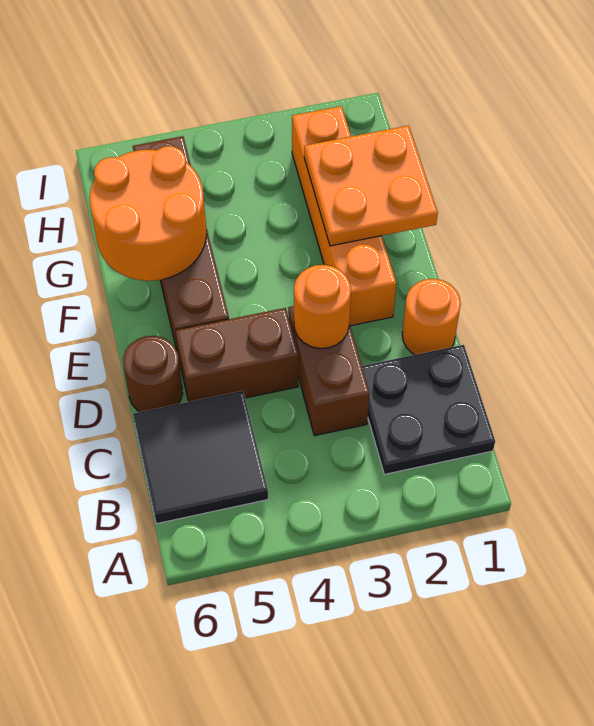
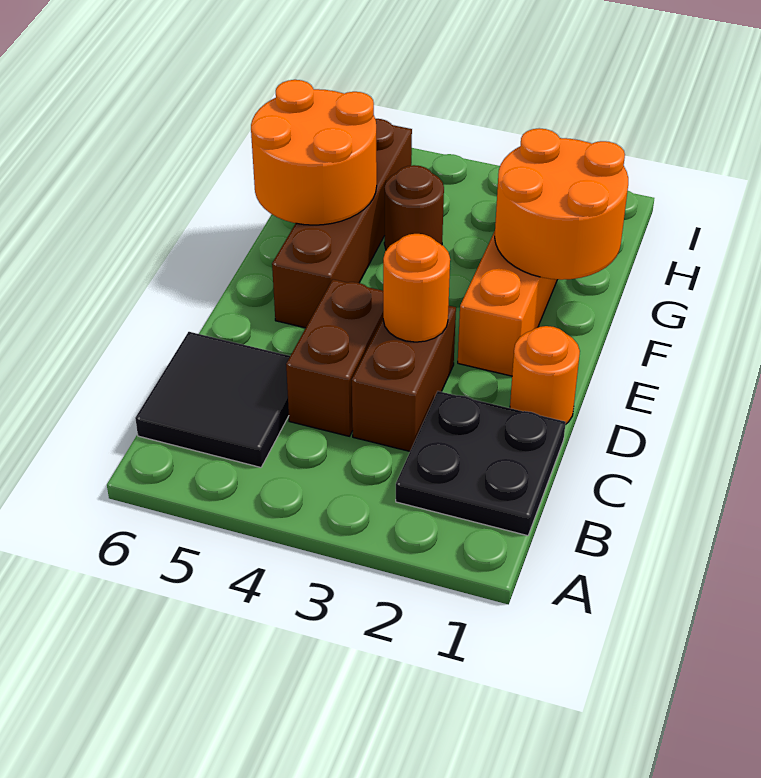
brown 1x2 brick [175,308,298,402] -> brown 1x2 brick turned to [286,279,383,436]
brown 1x1 round brick [123,336,183,412] -> brown 1x1 round brick moved to [384,165,444,250]
orange 2x2 plate [304,125,438,246] -> orange 2x2 round brick [495,128,628,280]

